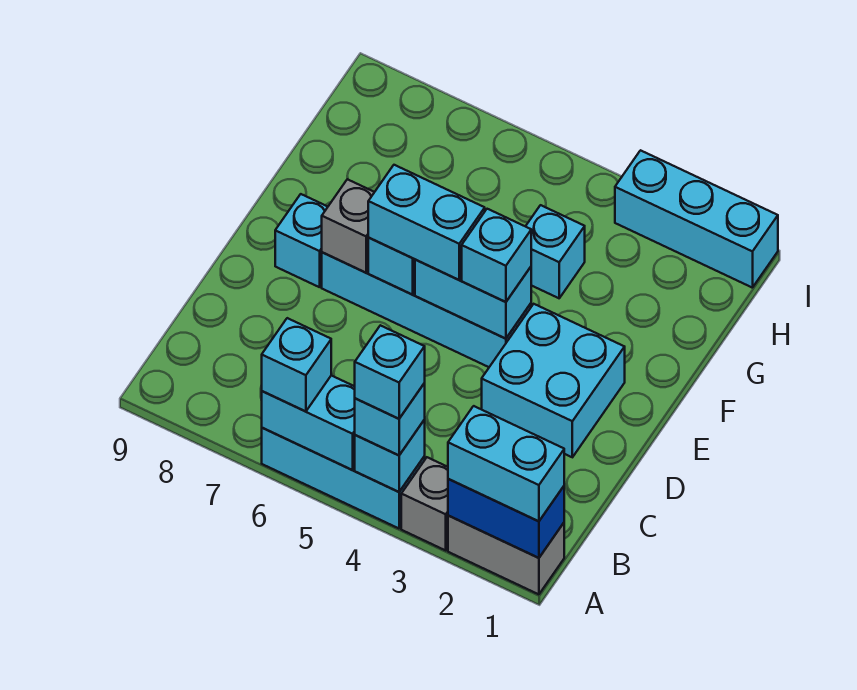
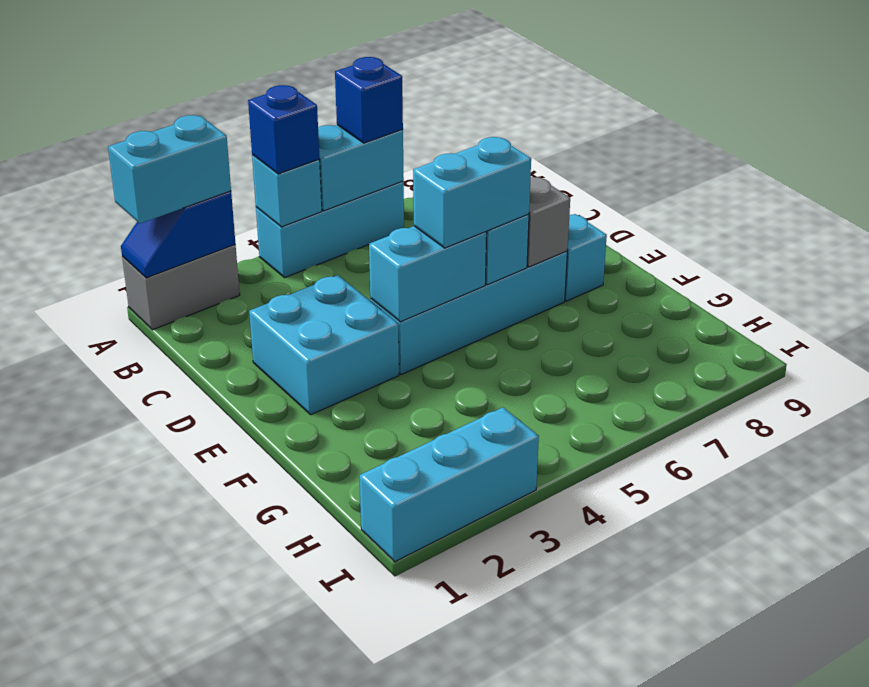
blue 1x2 brick [448,479,564,558] -> blue 1x2 slope [121,191,235,278]
grey 1x1 brick [401,457,448,550] -> none
cyan 1x1 brick [355,383,425,455] -> blue 1x1 brick [248,85,319,174]
cyan 1x1 brick [355,325,425,419] -> none
cyan 1x1 brick [262,318,331,412] -> blue 1x1 brick [335,57,403,143]
cyan 1x1 brick [462,209,531,302] -> none
cyan 1x1 brick [526,205,585,298] -> none

